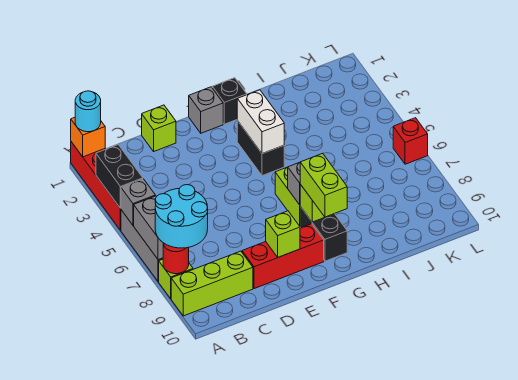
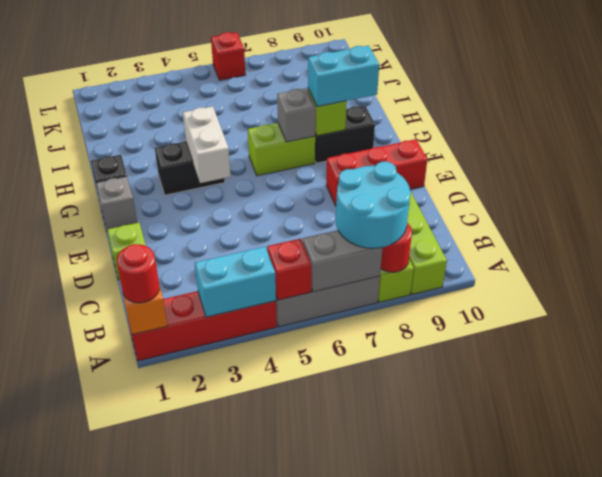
cyan 1x1 round brick [75,91,101,132] -> red 1x1 round brick [117,244,159,303]
black 1x2 brick [96,145,143,208] -> cyan 1x2 brick [195,247,276,317]
grey 1x1 brick [121,179,155,225] -> red 1x1 brick [267,239,311,300]
red 1x3 brick [242,224,324,289] -> red 1x3 brick turned to [326,139,427,206]
lime 1x1 brick [266,211,300,257] -> none
white 1x2 brick [237,90,284,154] -> white 1x2 brick turned to [183,106,231,183]
lime 1x2 brick [300,153,347,217] -> cyan 1x2 brick [308,46,379,107]

